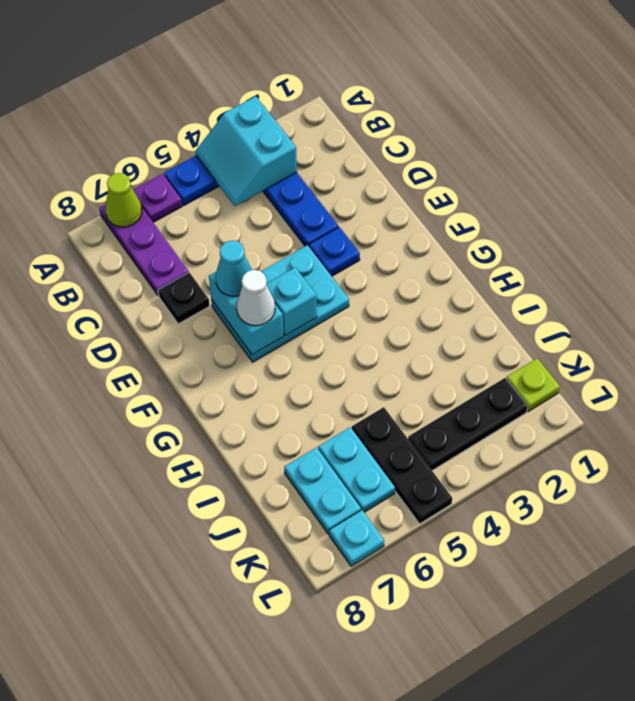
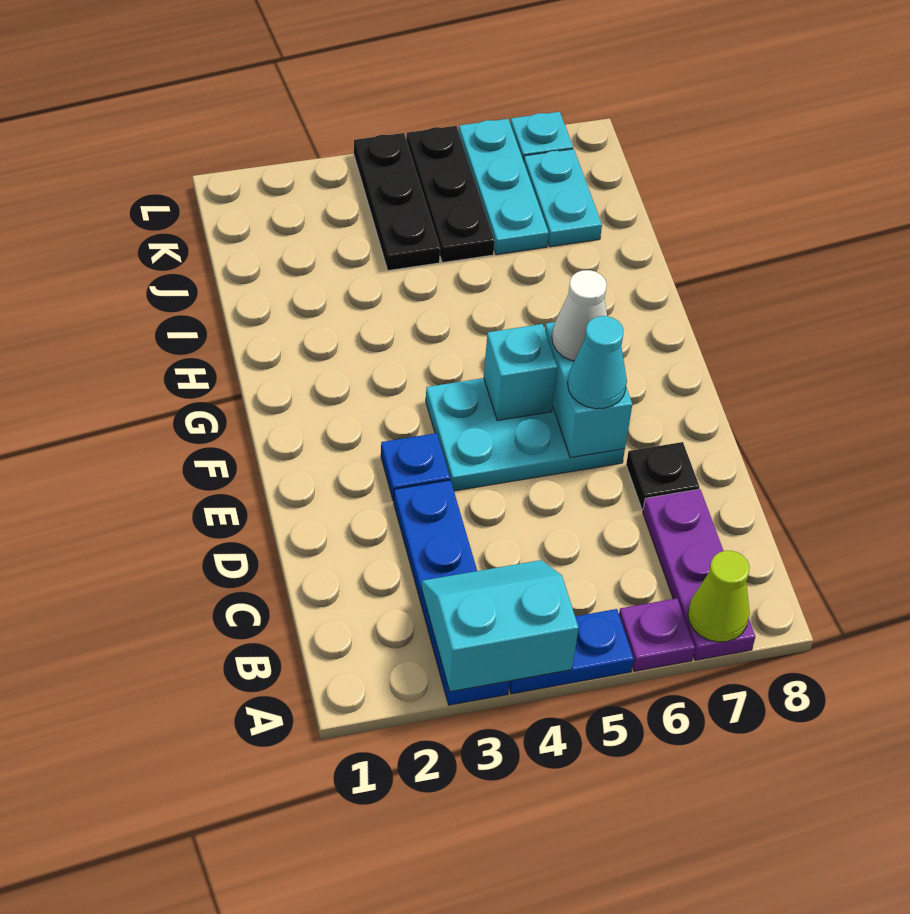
cyan 2x2 slope [196,96,297,206] -> cyan 2x2 slope turned to [421,560,579,692]
cyan 1x2 plate [318,427,395,512] -> cyan 1x3 plate [459,119,549,255]
lime 1x1 plate [506,358,560,412] -> none
black 1x3 plate [408,378,528,470] -> black 1x3 plate turned to [354,133,440,271]

